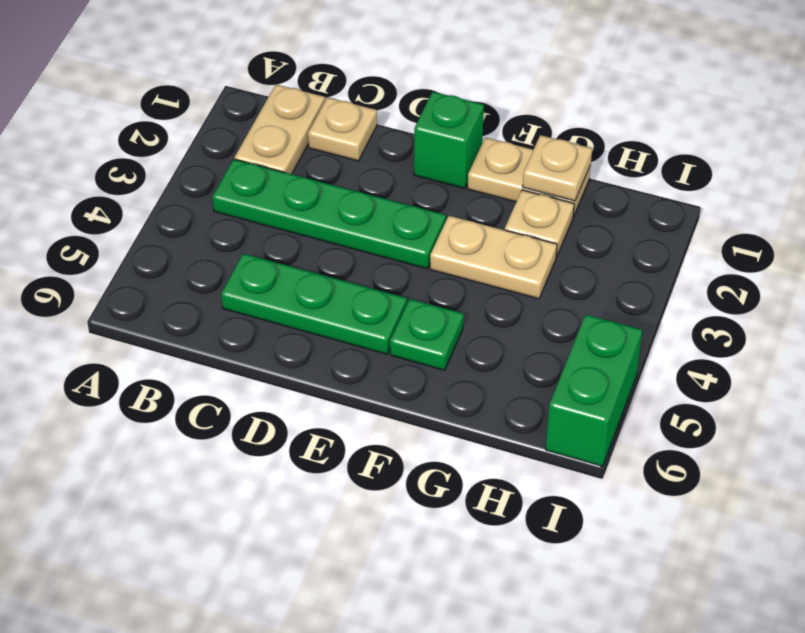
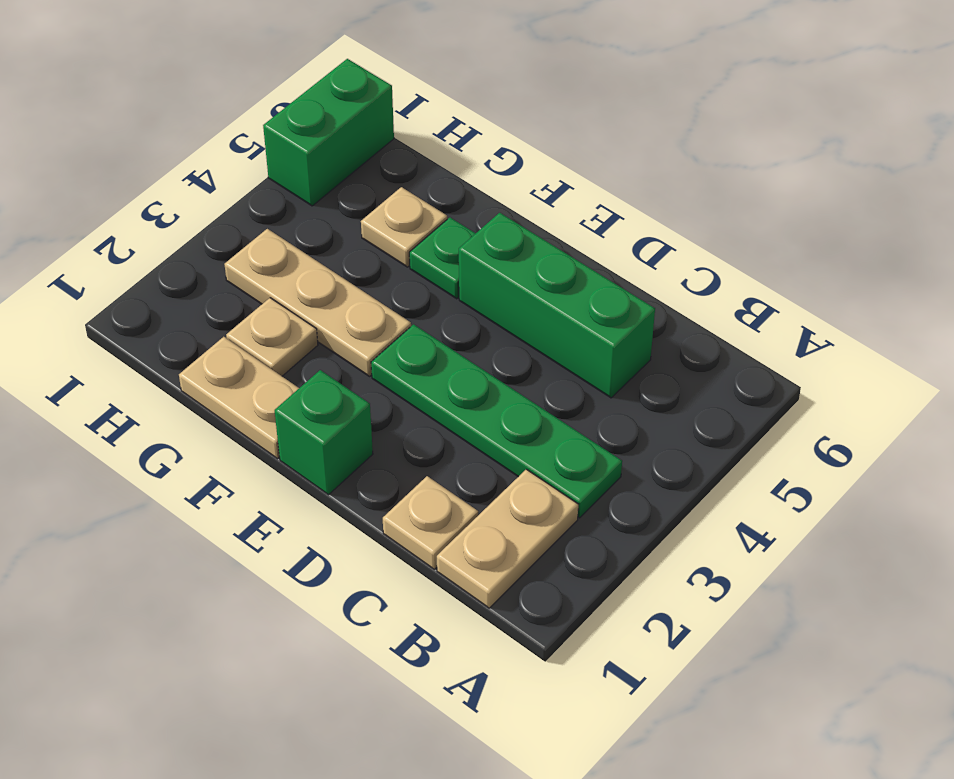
green 1x3 plate [221,254,407,354] -> green 1x3 brick [459,213,655,398]
tan 1x2 plate [430,216,557,299] -> tan 1x3 plate [224,229,411,376]
tan 1x1 plate [523,135,592,201] -> tan 1x1 plate moved to [361,187,447,267]

